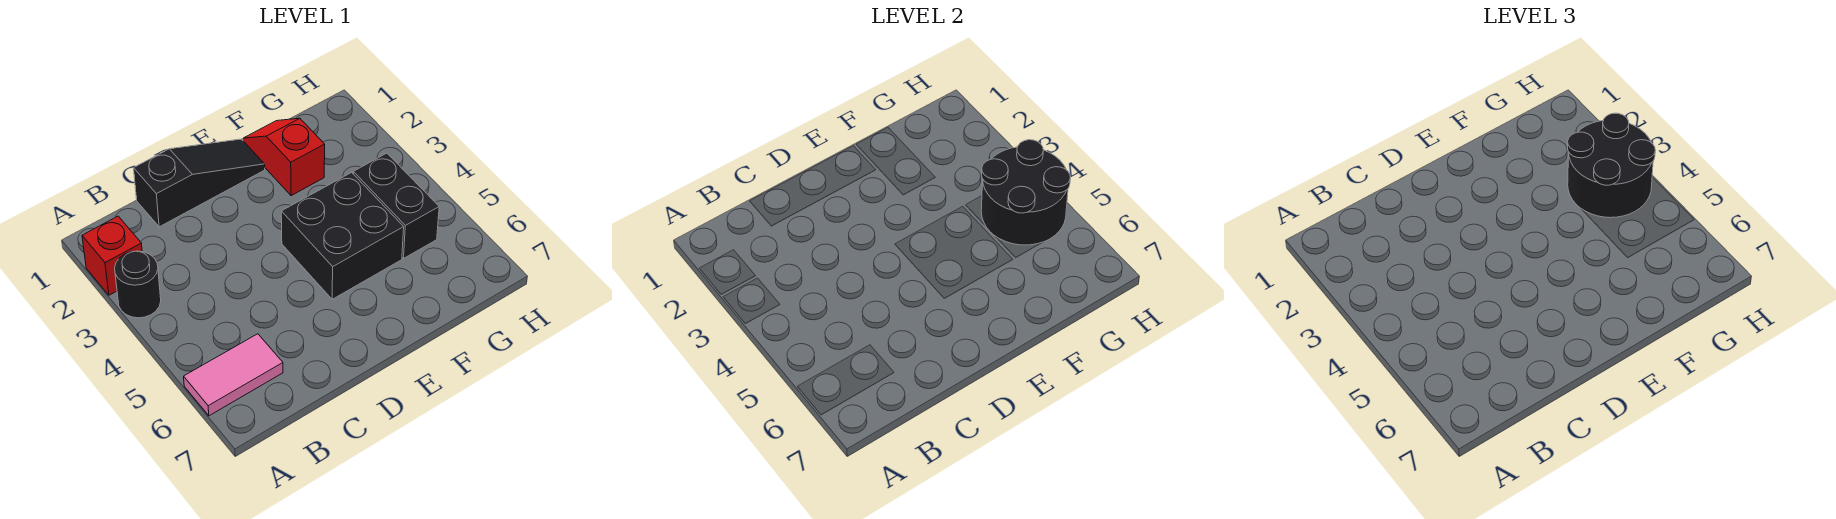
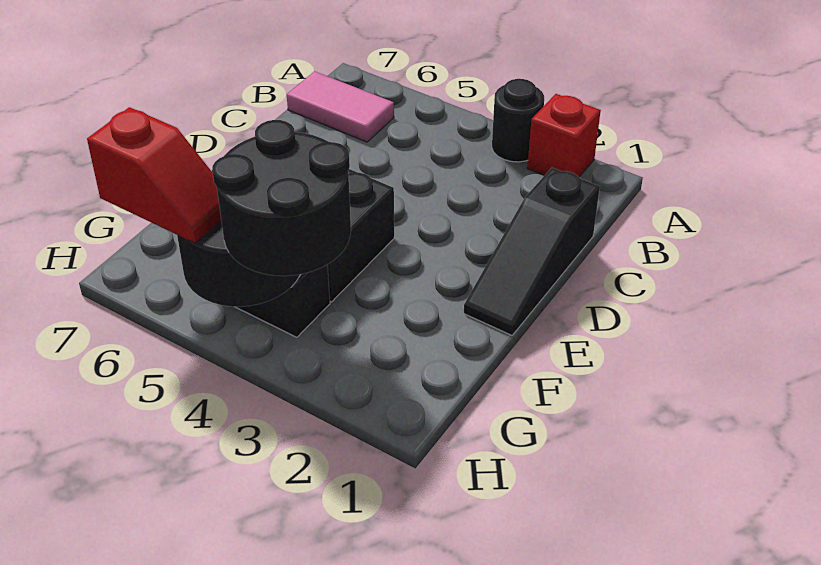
pink 1x2 tile [184,334,283,416] -> pink 1x2 tile turned to [287,71,394,142]
red 1x2 slope [243,118,325,196] -> red 1x2 slope moved to [87,107,221,243]

